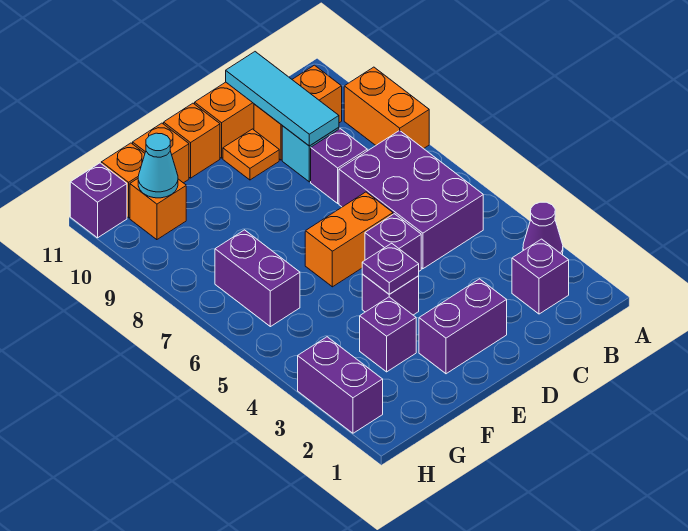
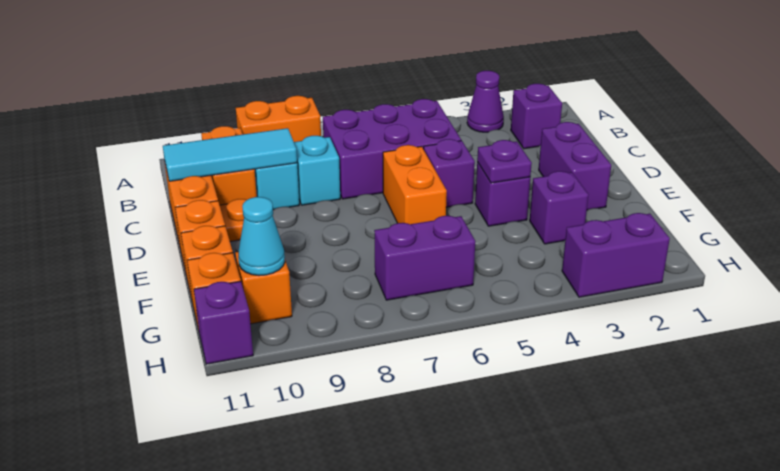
purple 1x1 brick [311,129,367,203] -> cyan 1x1 brick [294,136,340,205]

